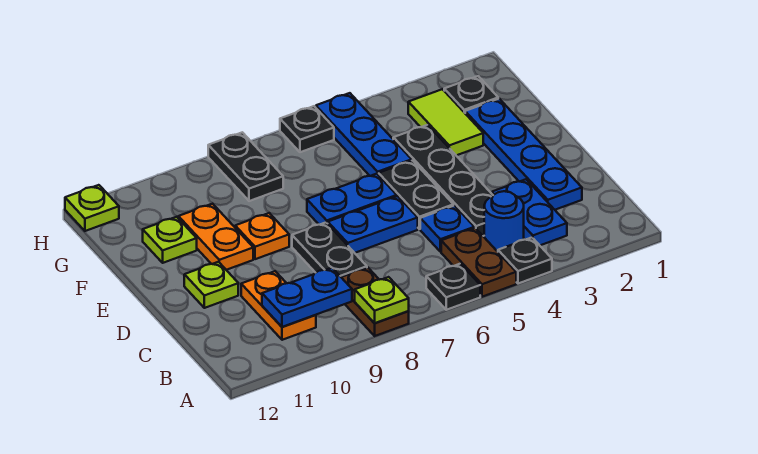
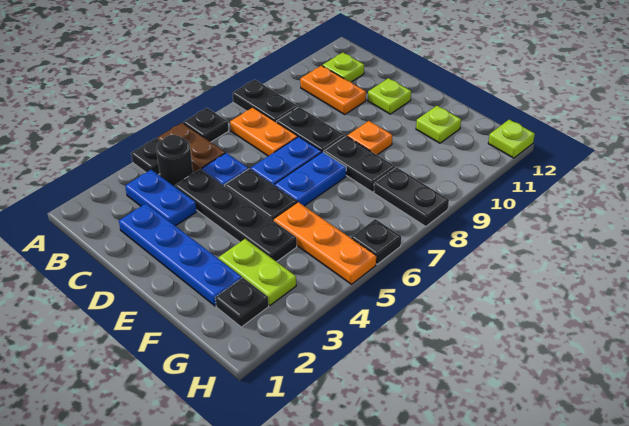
brown 1x2 plate [341,267,409,336] -> black 1x2 plate [232,79,298,122]
lime 1x1 plate [355,277,409,323] -> lime 1x1 plate moved to [322,52,364,82]
blue 1x1 round brick [484,191,524,252] -> black 1x1 round brick [156,135,193,187]
blue 1x2 plate [262,268,352,327] -> none
none -> black 1x2 plate [324,136,395,192]
orange 1x2 plate [178,204,253,270] -> orange 1x2 plate moved to [230,108,298,156]
lime 1x2 tile [408,89,483,155] -> lime 1x2 plate [219,239,296,305]
blue 1x3 plate [316,93,412,176] -> orange 1x3 plate [273,202,376,284]

